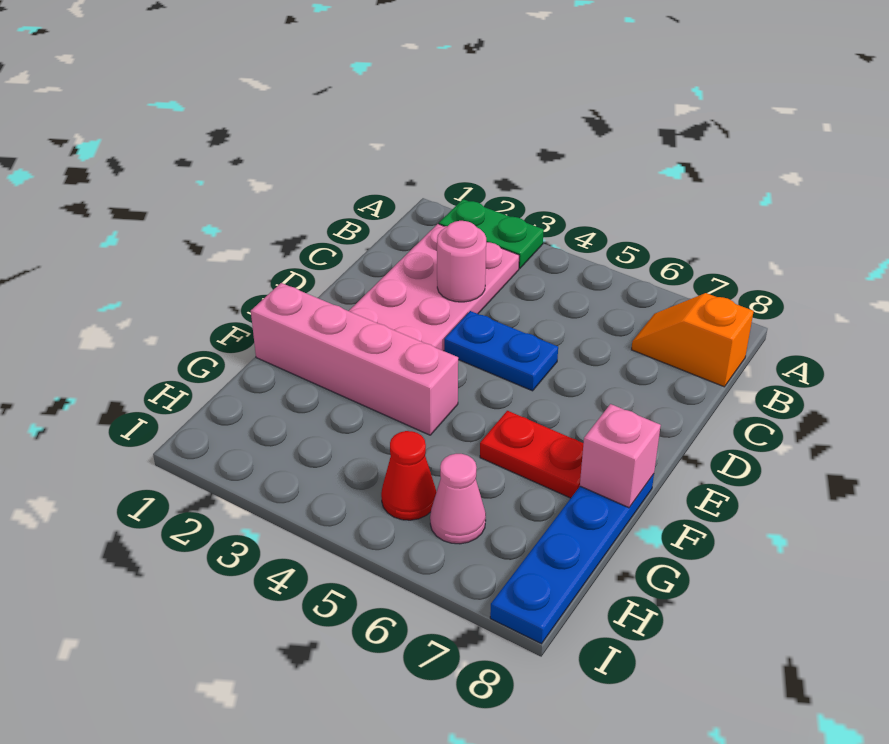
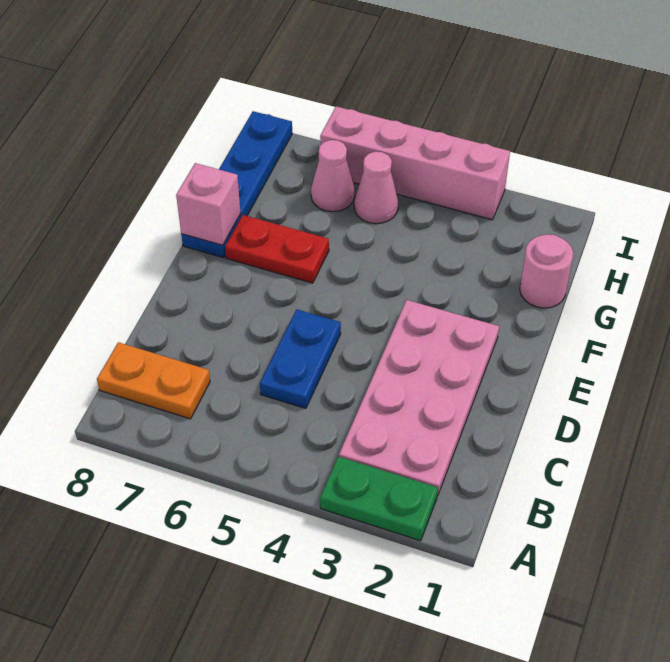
orange 1x2 slope [631,293,754,387] -> orange 1x2 plate [97,342,210,419]
pink 1x1 round brick [437,221,486,302] -> pink 1x1 round brick moved to [520,234,573,308]
blue 1x2 plate [444,311,558,391] -> blue 1x2 plate turned to [260,309,341,408]
pink 1x4 brick [251,283,458,435] -> pink 1x4 brick moved to [320,106,510,220]
red 1x1 cone [381,431,436,520] -> pink 1x1 cone [354,152,398,224]

